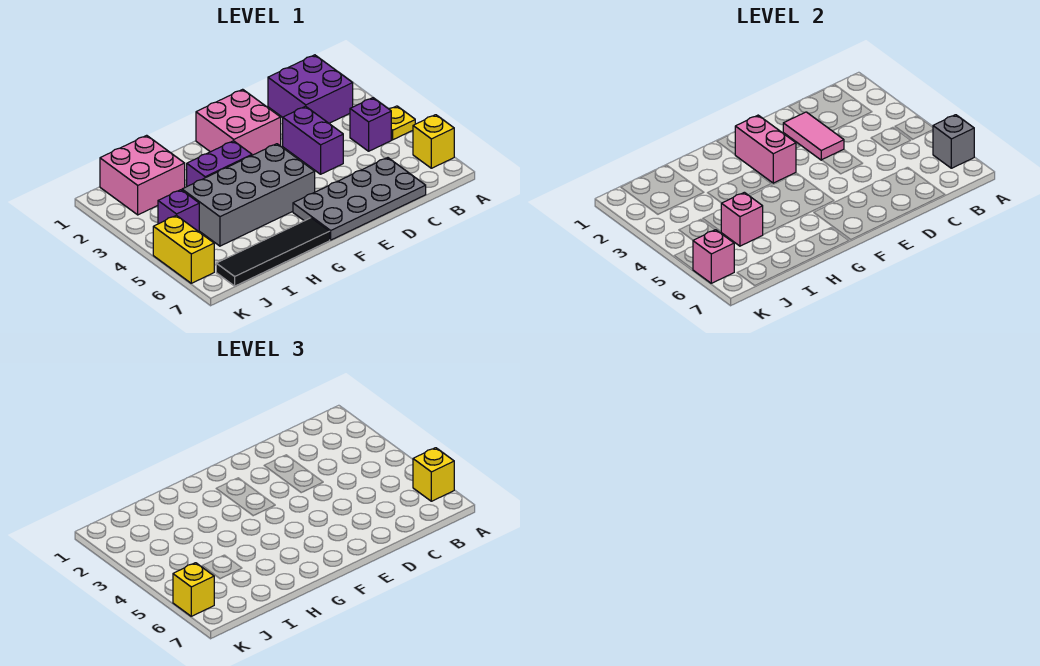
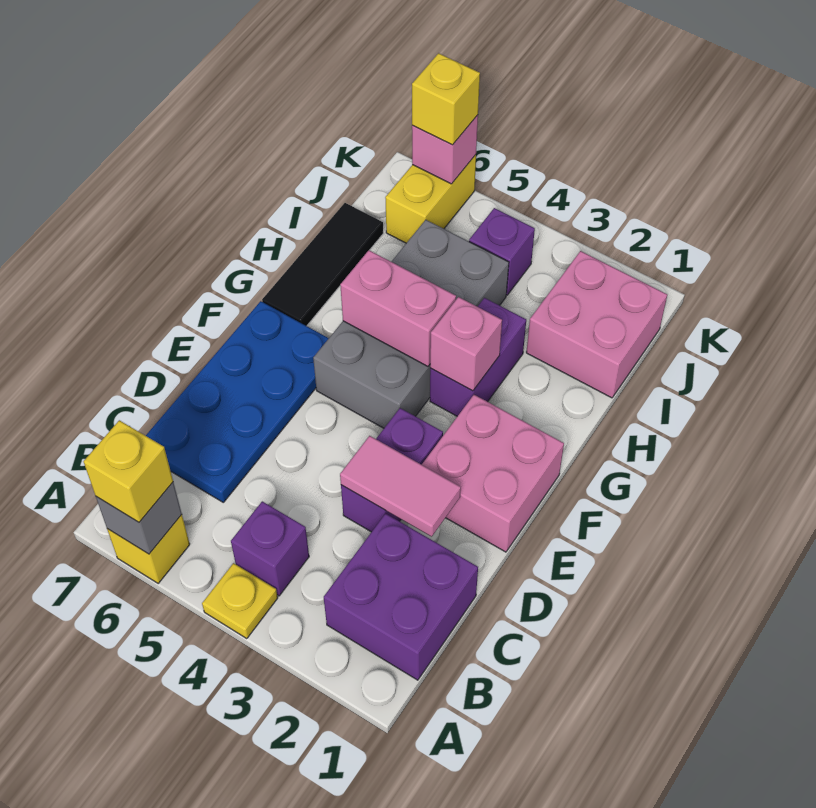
grey 2x4 plate [293,158,426,240] -> blue 2x4 plate [146,301,329,502]
purple 1x2 brick [283,106,343,174] -> purple 1x2 brick turned to [341,408,443,532]
pink 1x2 brick [735,115,796,183] -> pink 1x2 brick moved to [340,250,456,366]
black 1x4 tile [216,218,330,286] -> black 1x3 tile [262,203,383,326]
pink 1x1 brick [721,192,763,246] -> pink 1x1 brick moved to [430,297,502,391]
yellow 1x2 brick [153,215,214,283] -> yellow 1x2 brick turned to [385,155,476,243]

